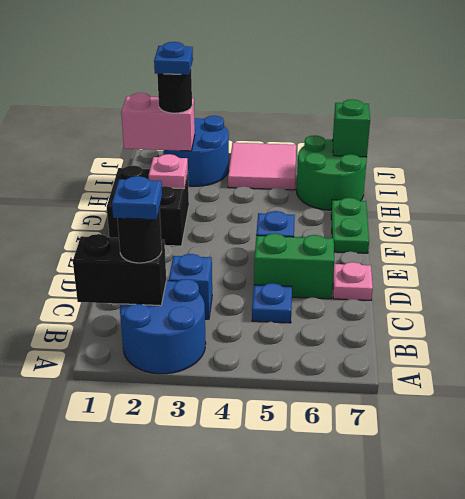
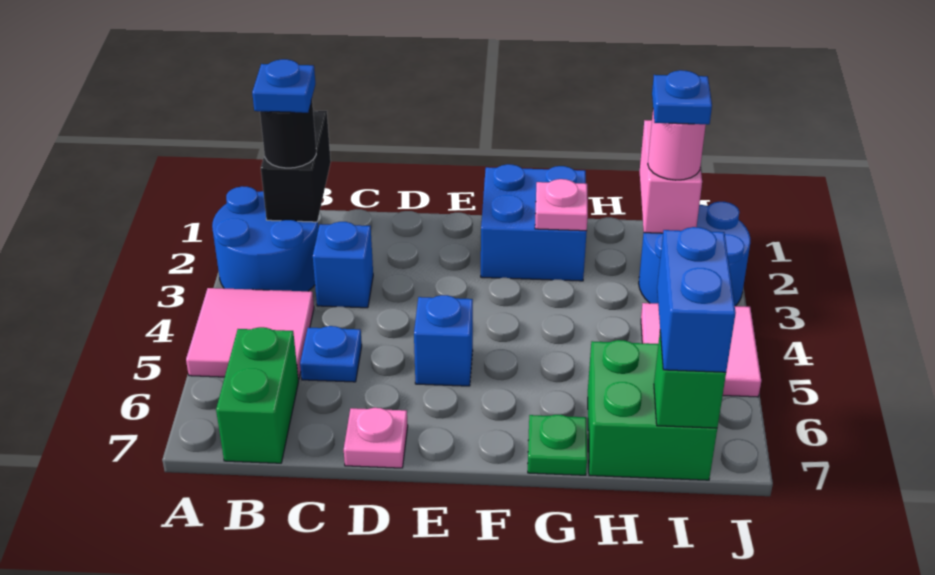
none -> pink 2x2 tile [186,288,314,380]
green 1x2 brick [254,233,334,299] -> green 1x2 brick moved to [216,327,299,463]
black 2x2 brick [107,165,189,246] -> blue 2x2 brick [481,164,587,281]
green 1x2 plate [331,198,369,253] -> green 1x1 plate [528,415,587,475]
green 2x2 round brick [296,136,367,210] -> green 2x2 brick [588,340,717,480]
black 1x1 round brick [157,70,192,113] -> pink 1x1 round brick [648,111,706,180]
none -> blue 1x2 brick [657,227,736,372]

